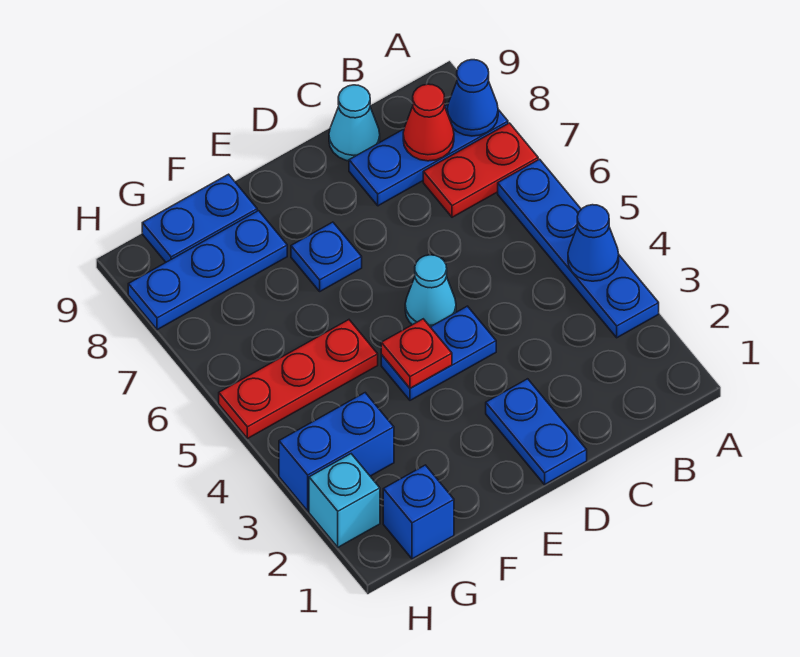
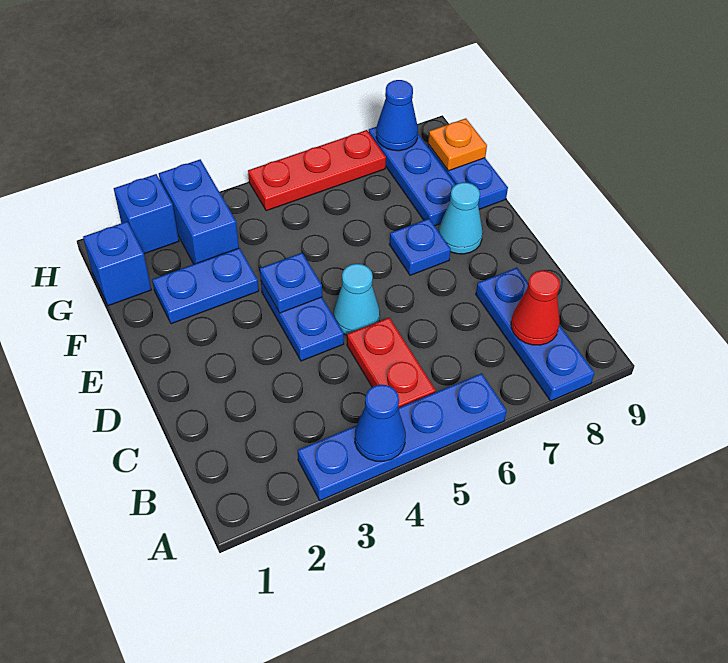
red 1x2 plate [423,123,538,217] -> red 1x2 plate moved to [347,318,436,408]
blue 1x1 cone [447,60,498,136] -> blue 1x1 cone moved to [376,80,418,151]
cyan 1x1 cone [329,85,380,161] -> cyan 1x1 cone moved to [439,182,483,254]
blue 1x2 plate [486,379,587,485] -> blue 1x2 plate moved to [152,248,259,324]
red 1x1 plate [381,319,452,388] -> blue 1x1 plate [260,253,322,313]
red 1x3 plate [219,320,378,439] -> red 1x3 plate turned to [248,130,386,211]
none -> orange 1x1 plate [428,118,487,171]
cyan 1x1 brick [309,454,380,547] -> blue 1x1 brick [114,174,179,254]

